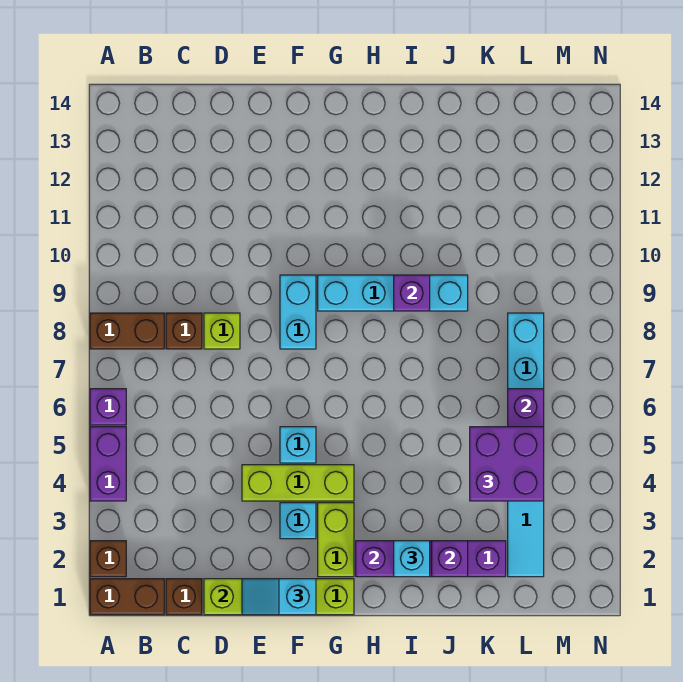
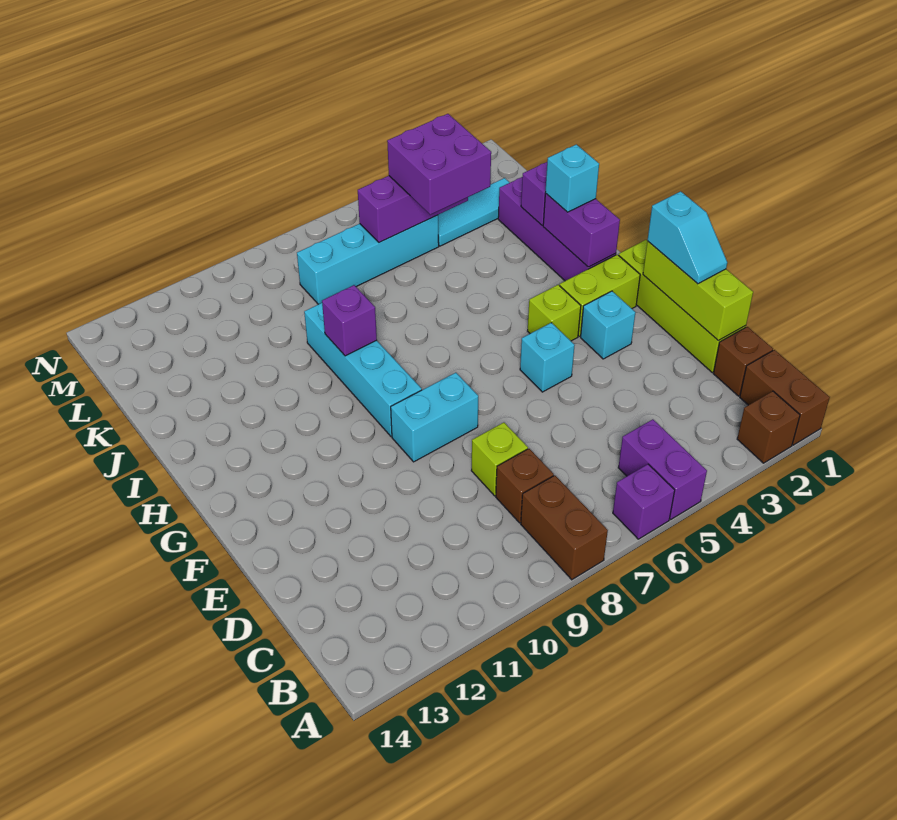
purple 1x2 brick [90,427,126,501] -> purple 1x2 brick turned to [618,419,707,519]
lime 1x3 brick [242,465,354,501] -> lime 1x1 brick [528,285,581,341]

